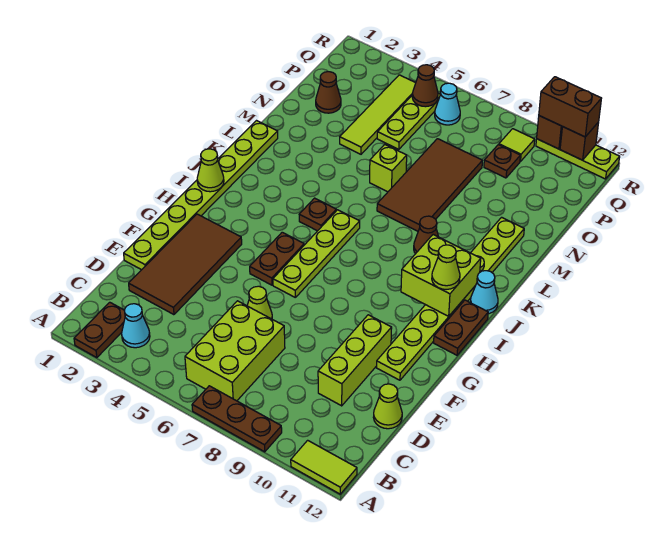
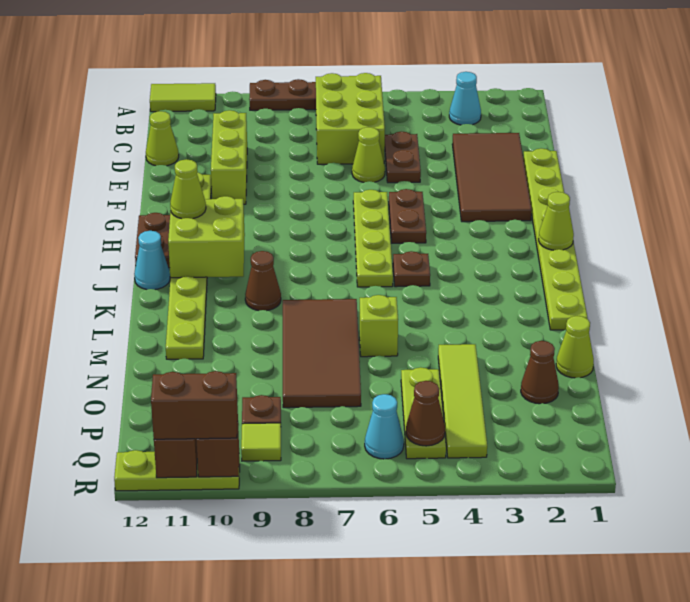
brown 1x2 plate [74,302,125,358] -> brown 1x2 plate moved to [385,132,421,183]
none -> lime 1x1 cone [556,316,594,378]

